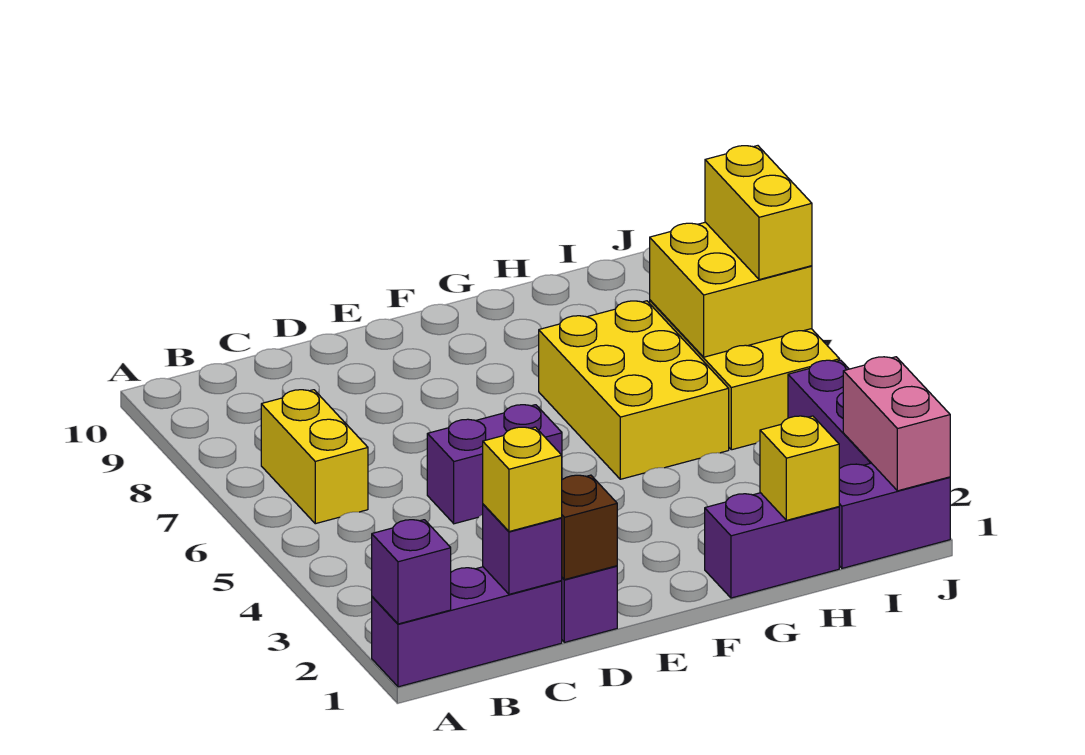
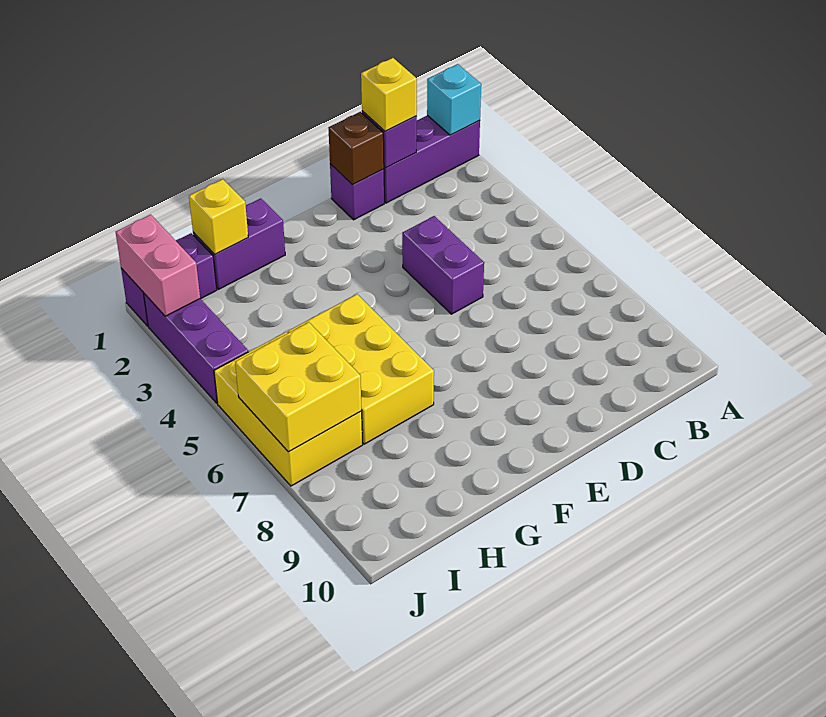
purple 1x1 brick [372,520,451,624] -> cyan 1x1 brick [427,64,481,135]
yellow 1x2 brick [261,390,368,524] -> none
purple 1x2 brick [427,405,562,524] -> purple 1x2 brick turned to [402,216,484,314]
yellow 1x2 brick [705,146,812,280] -> none

